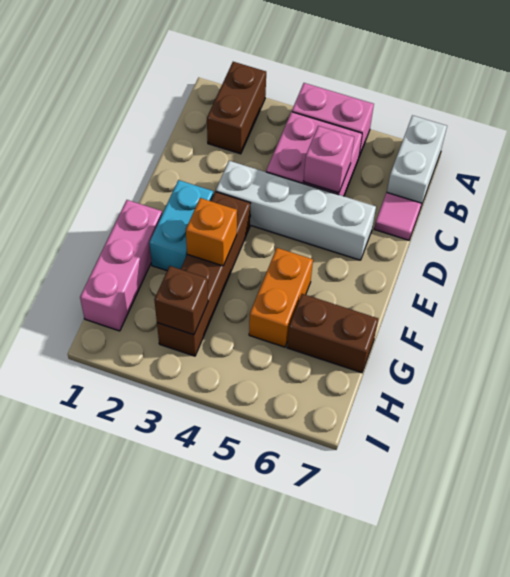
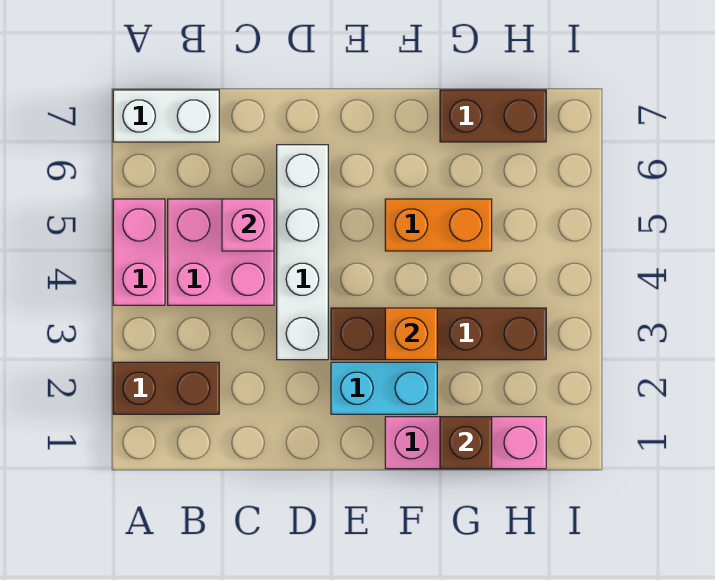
pink 1x1 tile [374,192,421,240] -> none
brown 1x2 brick [287,294,378,373] -> brown 1x2 brick turned to [440,90,546,142]
brown 1x1 brick [154,266,208,335] -> brown 1x1 brick moved to [440,417,492,469]

